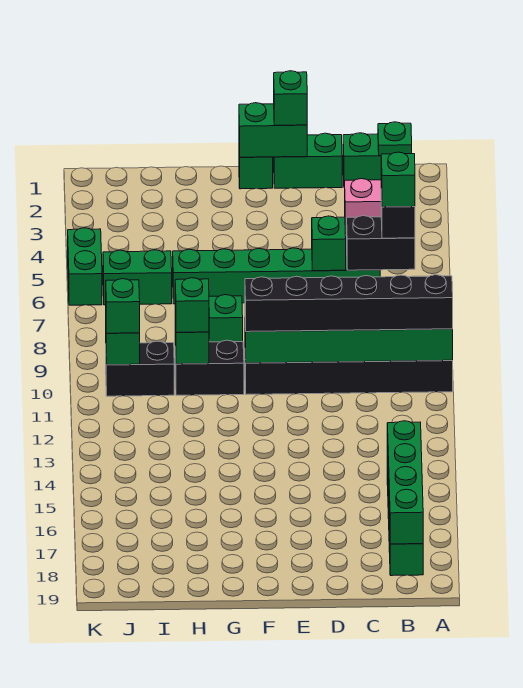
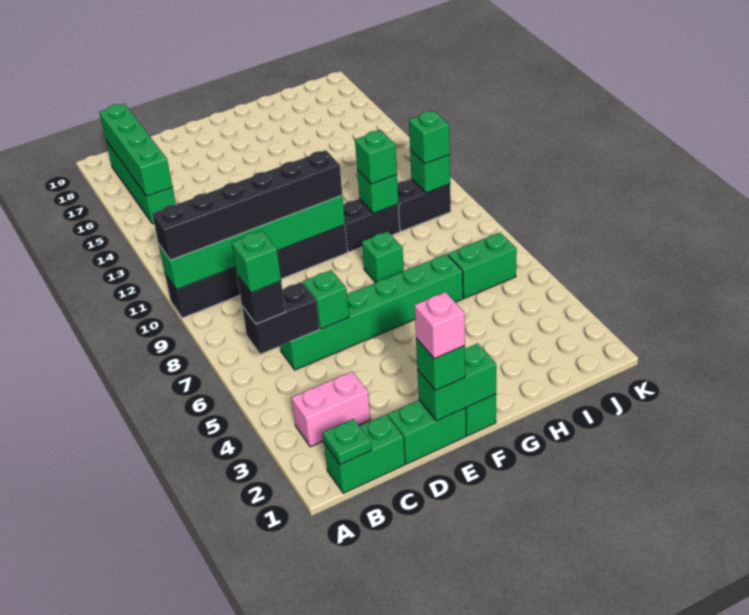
none -> pink 1x1 brick [414,292,465,359]
green 1x2 brick [68,228,102,305] -> none

